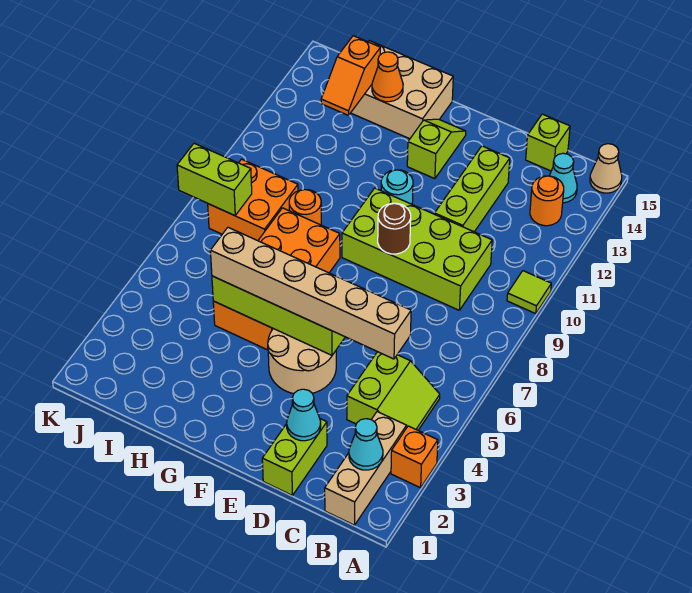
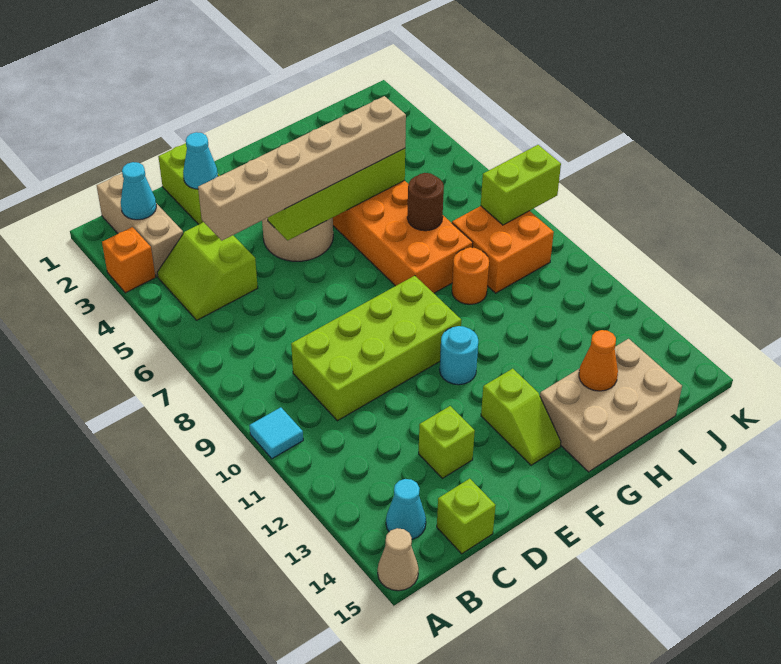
lime 1x1 tile [507,271,551,314] -> cyan 1x1 tile [249,407,303,459]
orange 1x1 round brick [530,176,564,226] -> none
lime 1x3 brick [435,146,510,232] -> lime 1x1 brick [419,406,475,478]
brown 1x1 round brick [378,203,411,254] -> brown 1x1 round brick moved to [407,173,444,231]
orange 1x2 slope [321,36,380,115] -> none

